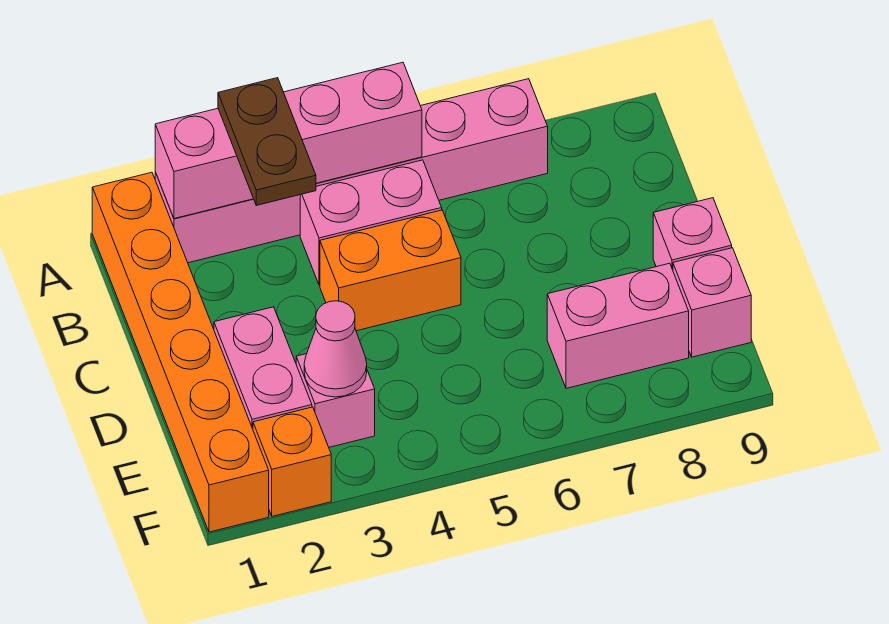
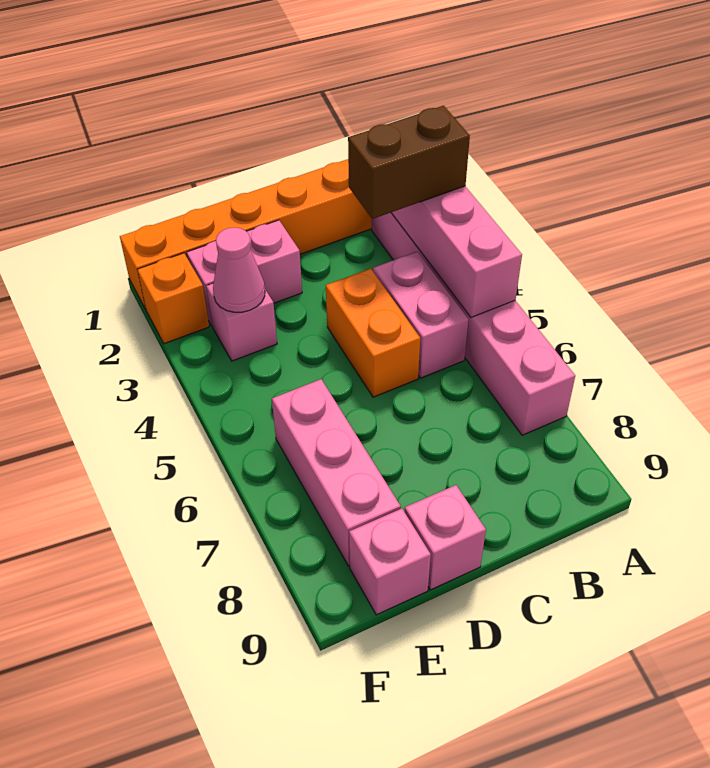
brown 1x2 plate [218,78,316,205] -> brown 1x2 brick [348,106,470,219]
pink 1x2 brick [547,263,689,388] -> pink 1x3 brick [272,379,401,566]

